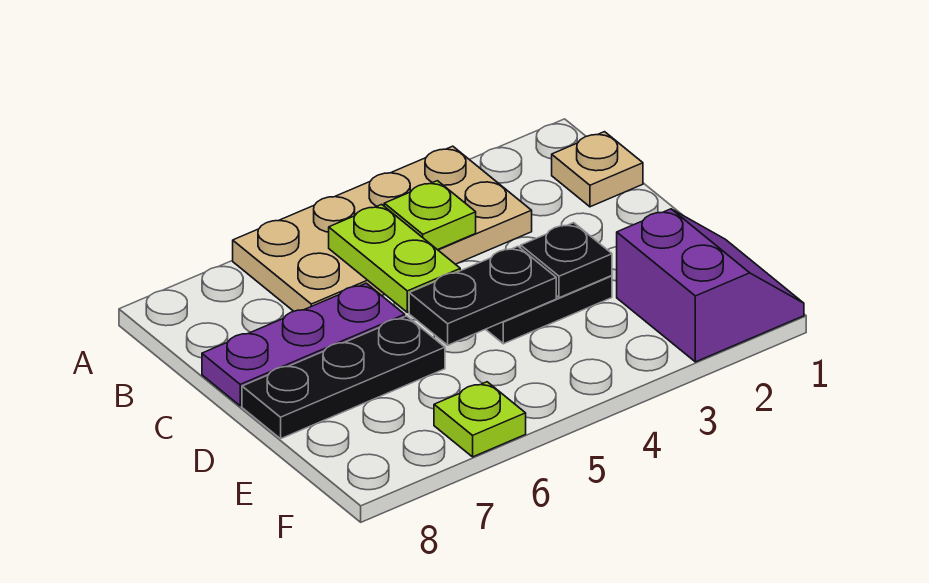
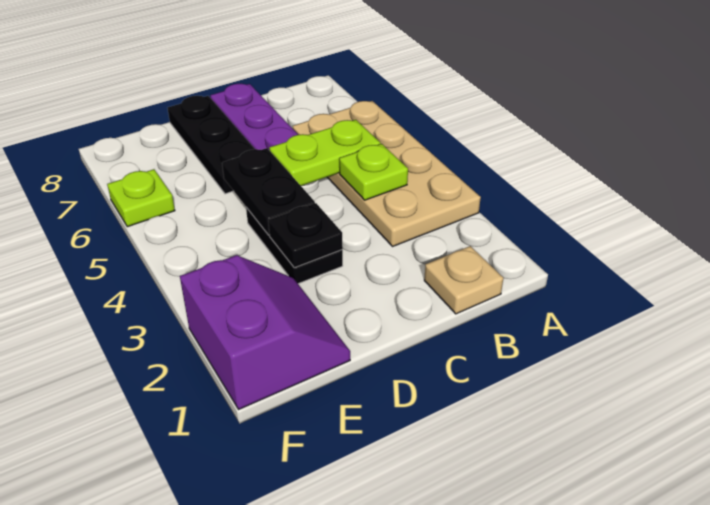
purple 2x2 slope [617,209,804,362] -> purple 2x2 slope turned to [180,255,350,409]

